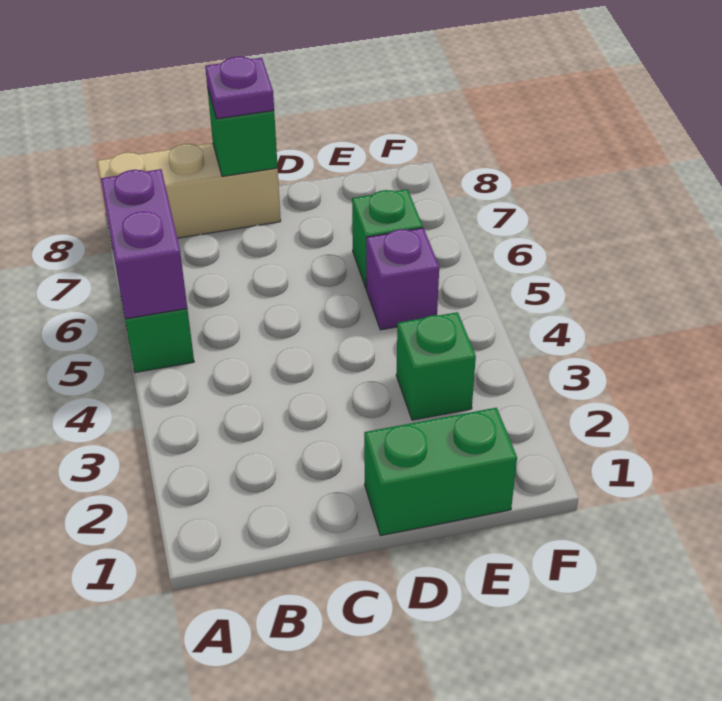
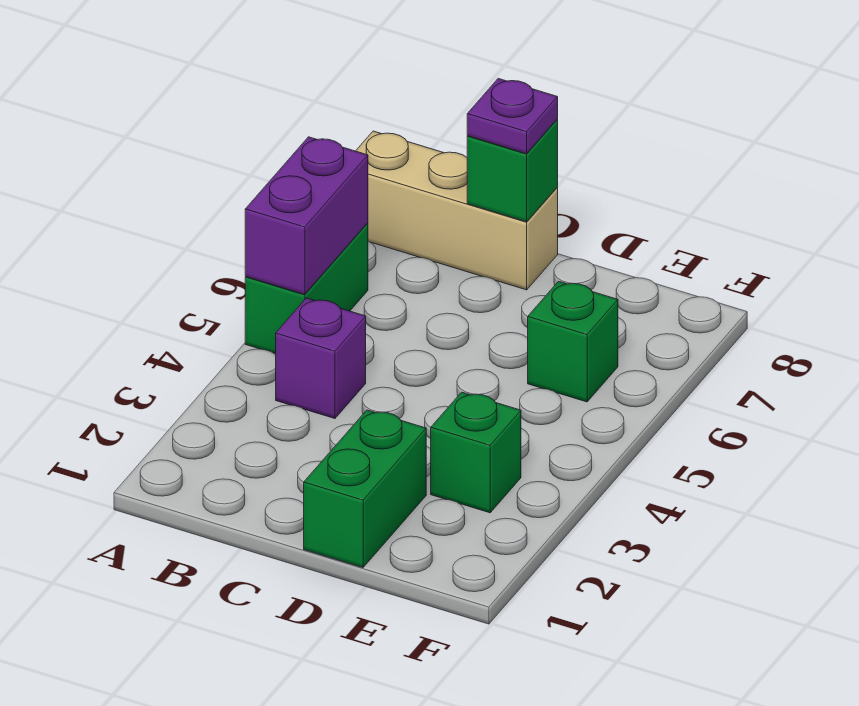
green 1x2 brick [364,408,517,536] -> green 1x2 brick turned to [304,410,426,567]
purple 1x1 brick [366,228,439,330] -> purple 1x1 brick moved to [276,298,366,418]

